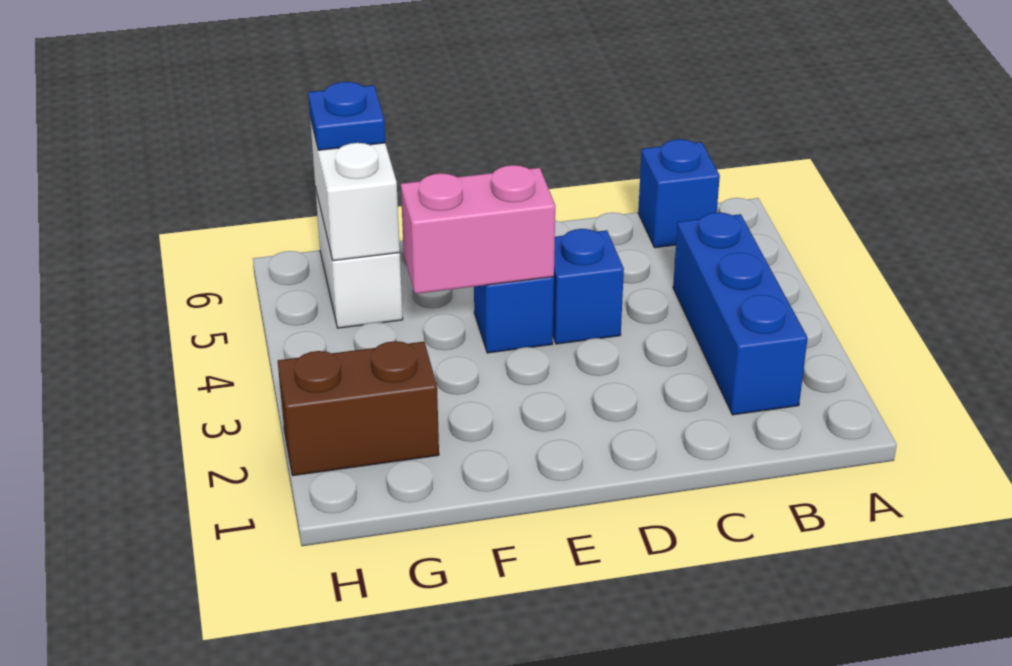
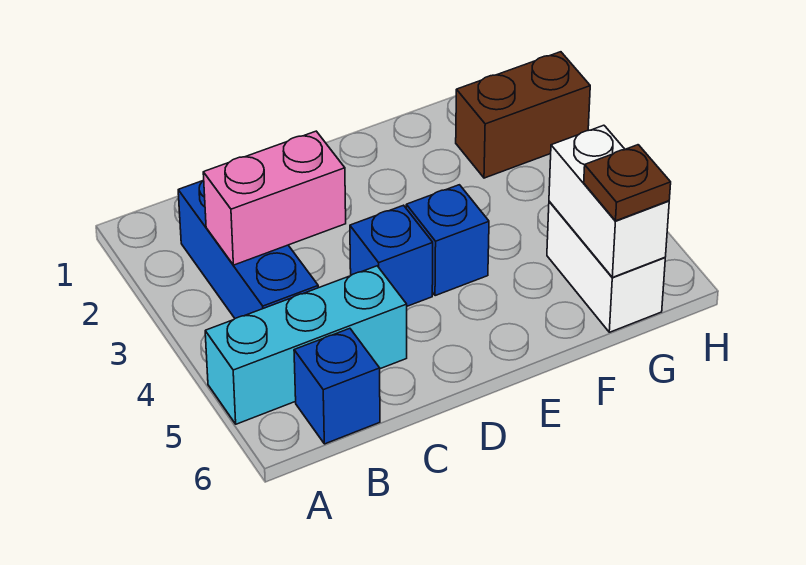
none -> cyan 1x3 brick [205,266,407,424]
pink 1x2 brick [401,165,555,294] -> pink 1x2 brick moved to [203,131,346,265]
blue 1x1 plate [308,82,385,150] -> brown 1x1 plate [584,145,671,221]

